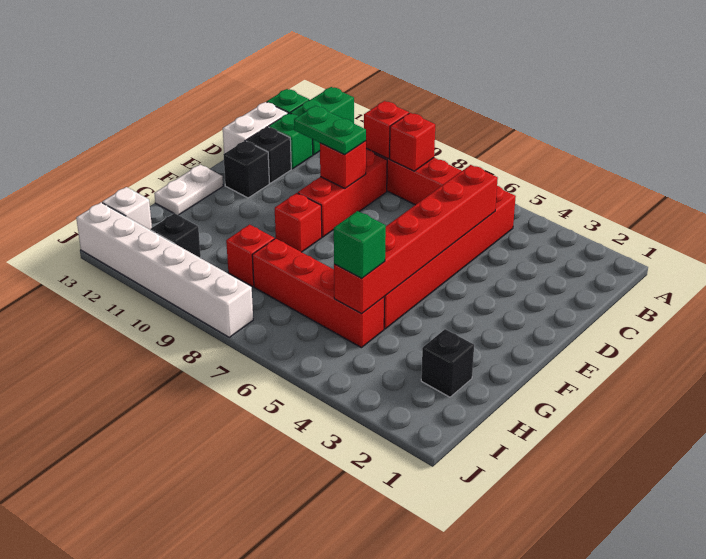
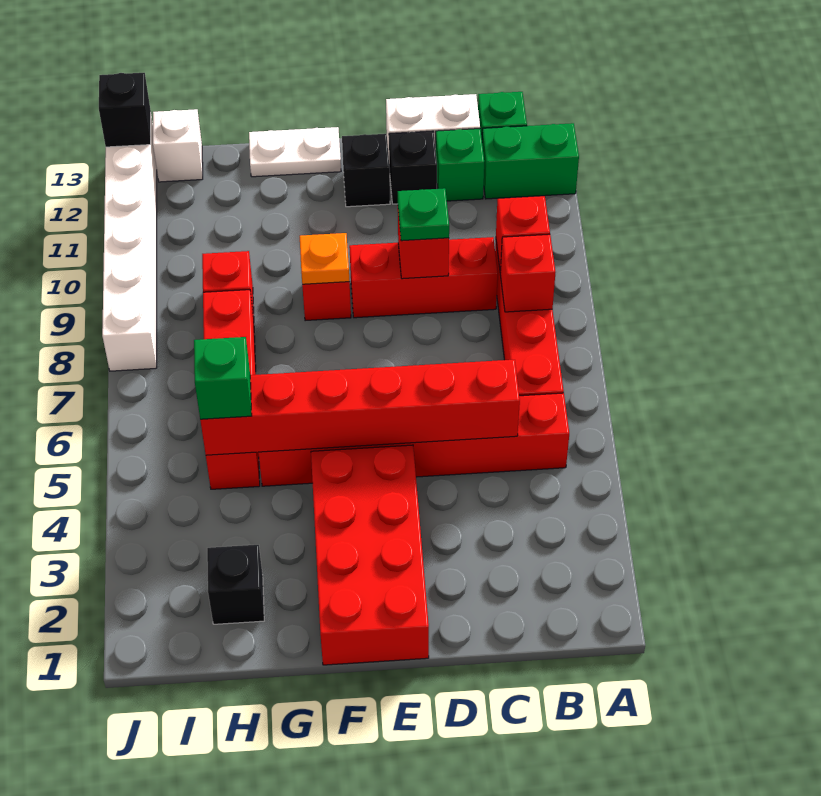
green 1x2 plate [294,106,366,154] -> green 1x1 plate [398,188,449,241]
none -> red 2x4 brick [311,445,429,665]
none -> orange 1x1 plate [300,233,349,284]
black 1x1 brick [151,213,201,258] -> black 1x1 brick moved to [99,73,151,147]

